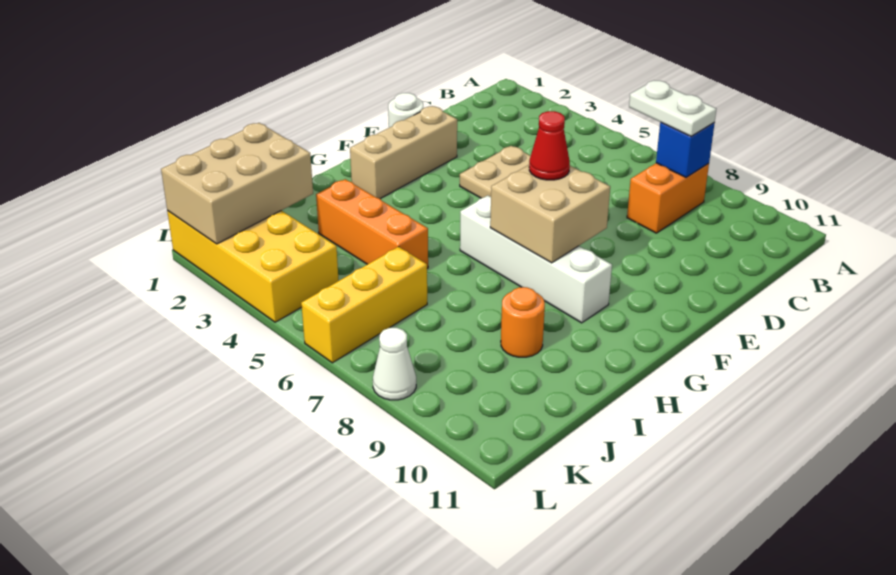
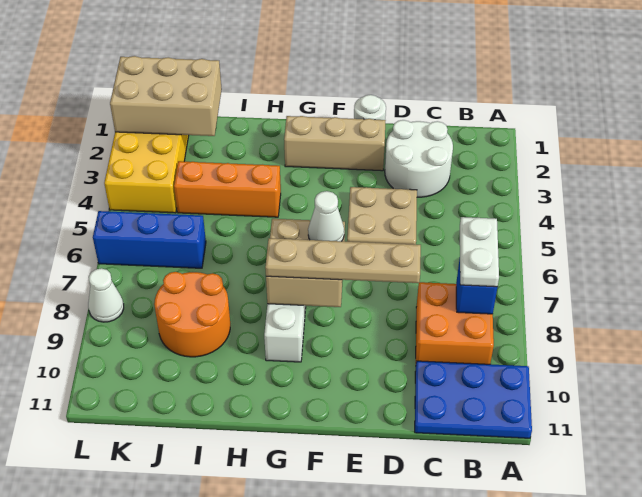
none -> blue 2x3 plate [415,361,532,438]
orange 1x2 brick [627,163,709,233] -> orange 2x2 brick [416,282,494,364]
none -> white 2x2 round brick [385,120,453,197]
none -> tan 1x4 plate [265,238,421,283]
red 1x1 cone [529,111,570,180] -> white 1x1 cone [308,191,344,241]
orange 1x3 brick [316,179,428,268] -> orange 1x3 brick turned to [174,161,281,217]
orange 1x1 round brick [501,287,545,357] -> orange 2x2 round brick [154,272,230,357]
yellow 1x3 brick [301,247,427,363] -> blue 1x3 brick [93,211,206,268]

